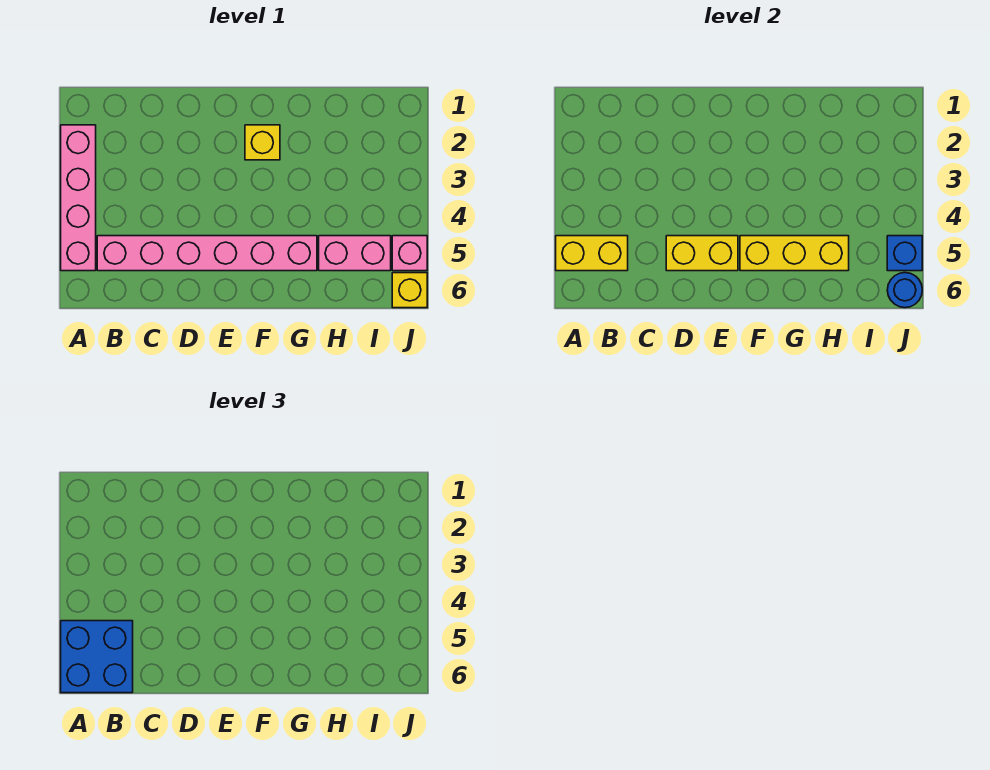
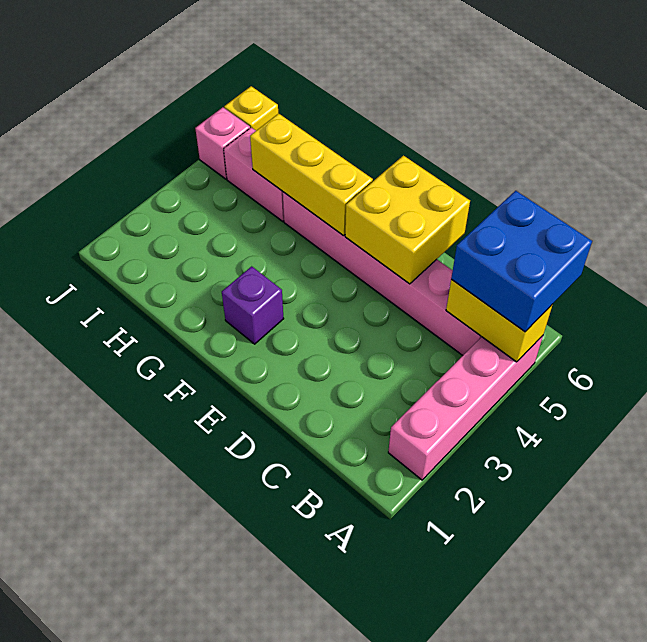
yellow 1x2 brick [666,236,738,271] -> yellow 2x2 brick [345,156,470,284]
yellow 1x1 brick [245,125,280,160] -> purple 1x1 brick [222,266,284,344]
blue 1x1 brick [887,236,922,271] -> none
blue 1x1 round brick [887,273,922,308] -> none

